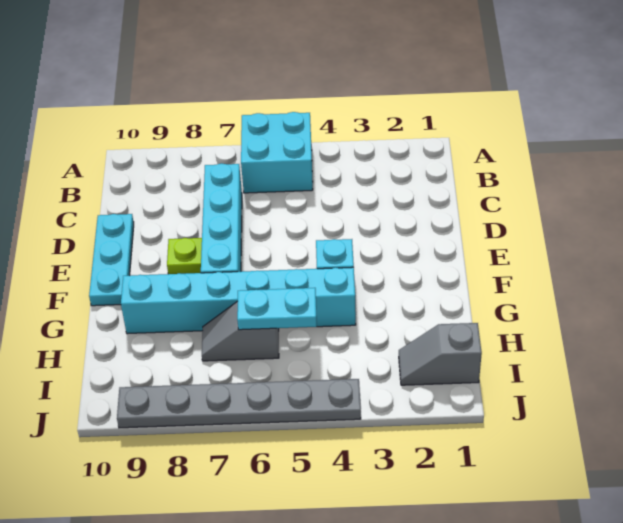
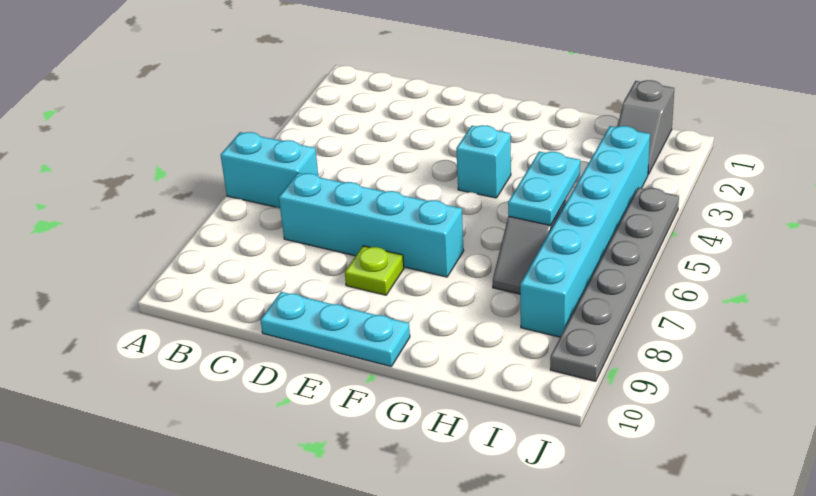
cyan 2x2 brick [241,112,313,193] -> cyan 1x2 brick [221,132,318,208]
cyan 1x6 brick [121,267,356,334] -> cyan 1x6 brick moved to [520,126,650,337]

